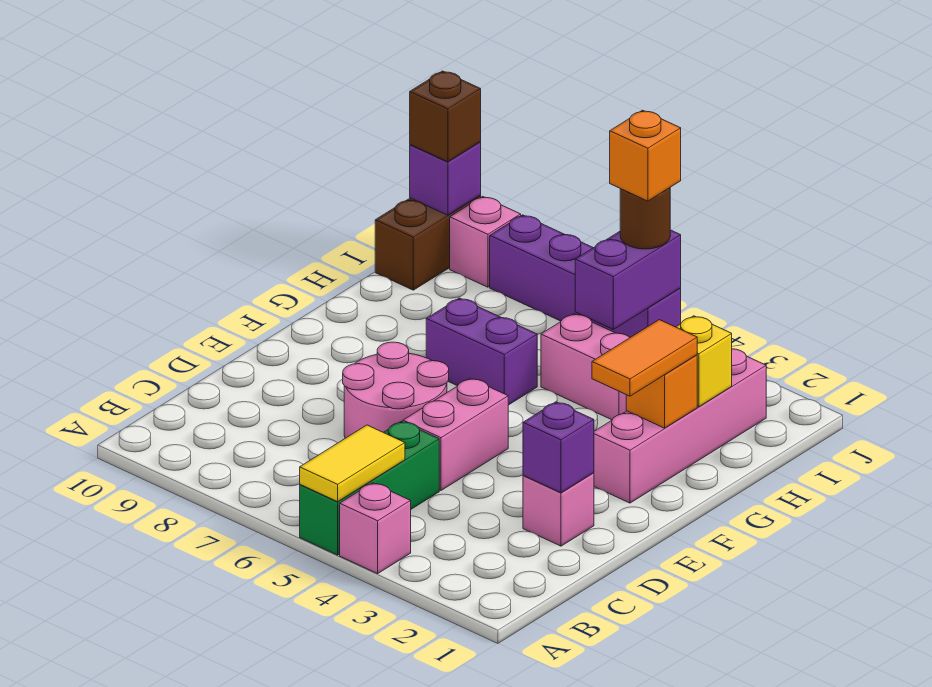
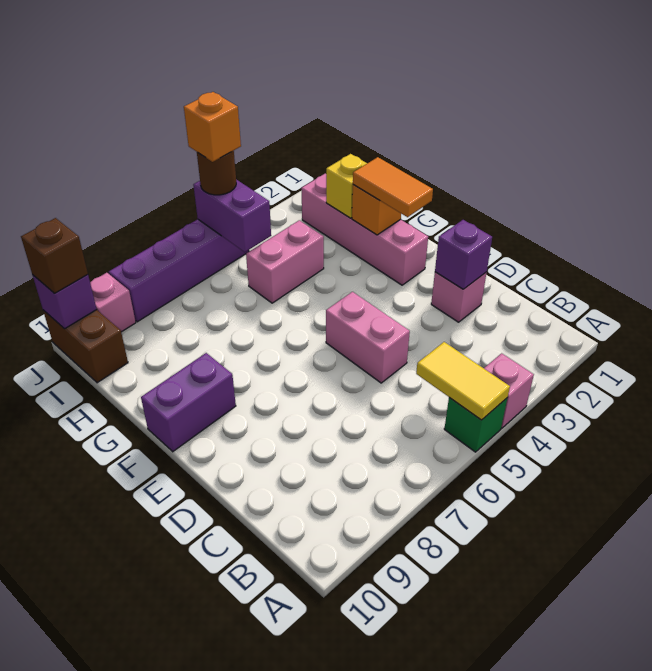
green 1x3 brick [300,421,439,555] -> green 1x1 brick [444,397,507,452]
pink 2x2 round brick [343,342,449,438] -> none
purple 1x2 brick [426,298,537,405] -> purple 1x2 brick moved to [141,353,236,452]

